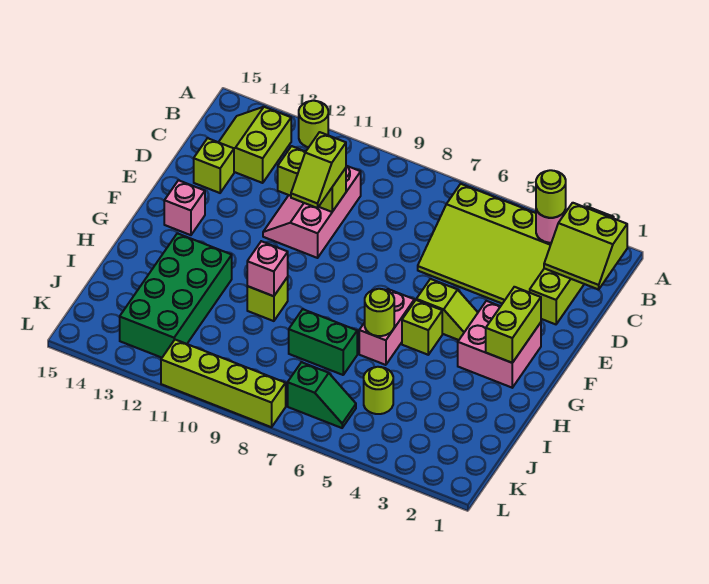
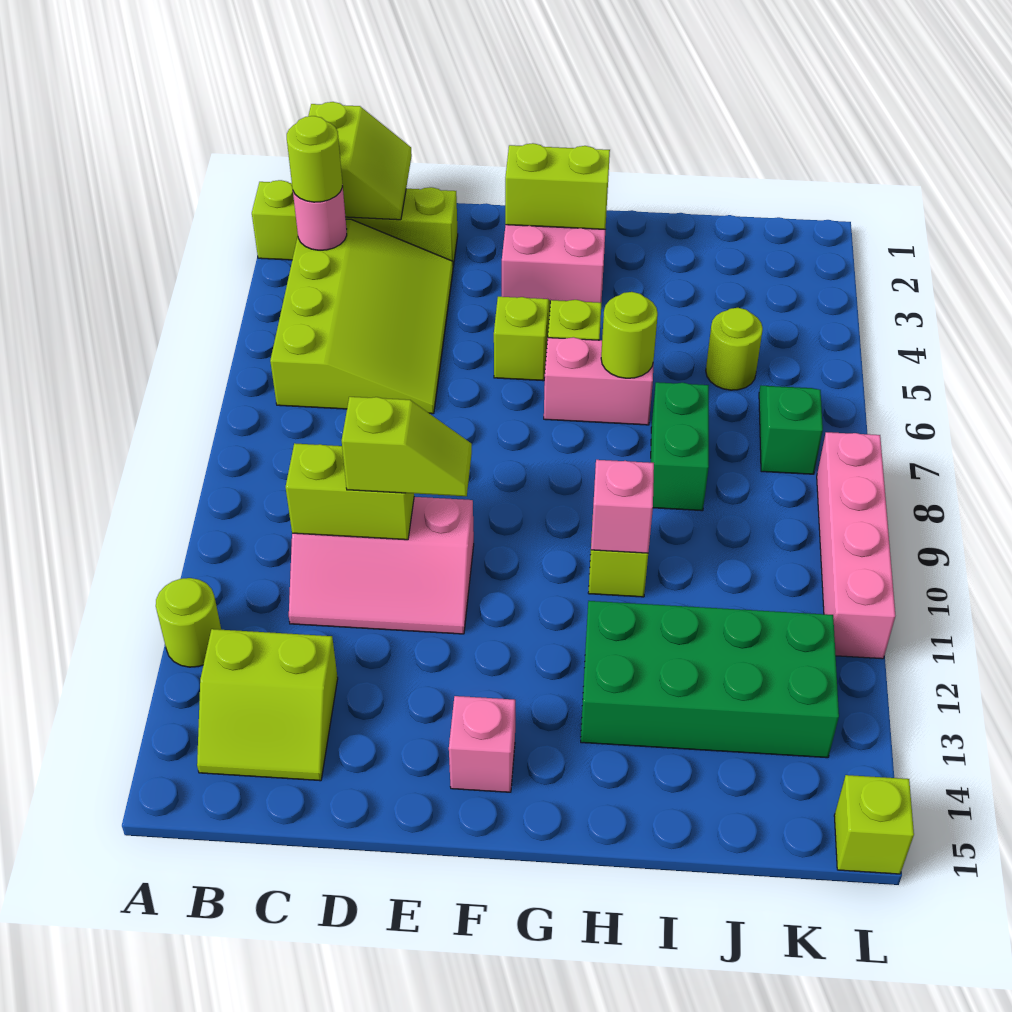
lime 1x2 brick [278,146,346,212] -> lime 1x2 brick turned to [286,443,414,540]
lime 1x1 brick [194,138,234,193] -> lime 1x1 brick moved to [834,775,914,874]
lime 1x4 brick [161,340,286,427] -> pink 1x4 brick [817,432,895,659]

